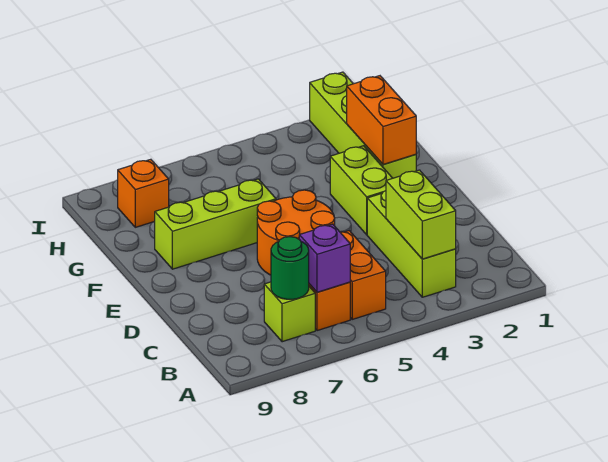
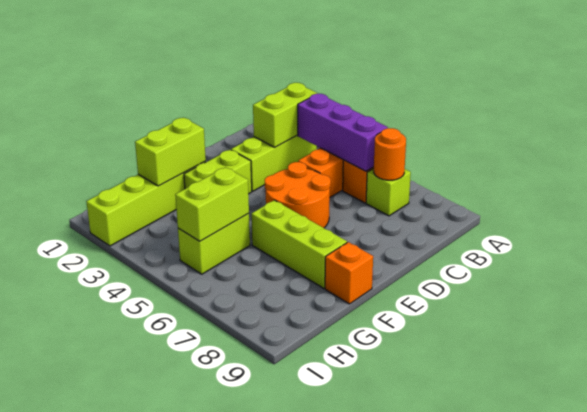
purple 1x1 brick [299,224,350,292] -> purple 1x3 brick [298,94,388,171]
green 1x1 round brick [271,237,309,299] -> orange 1x1 round brick [374,128,406,180]
orange 1x2 brick [347,76,416,164] -> lime 1x2 brick [135,118,206,186]
none -> lime 1x2 brick [178,213,250,274]
none -> lime 1x2 brick [175,167,249,241]
orange 1x1 brick [118,159,169,227] -> orange 1x1 brick moved to [325,242,373,304]

